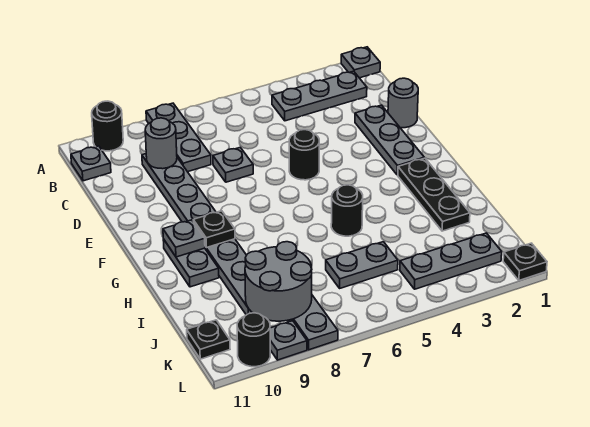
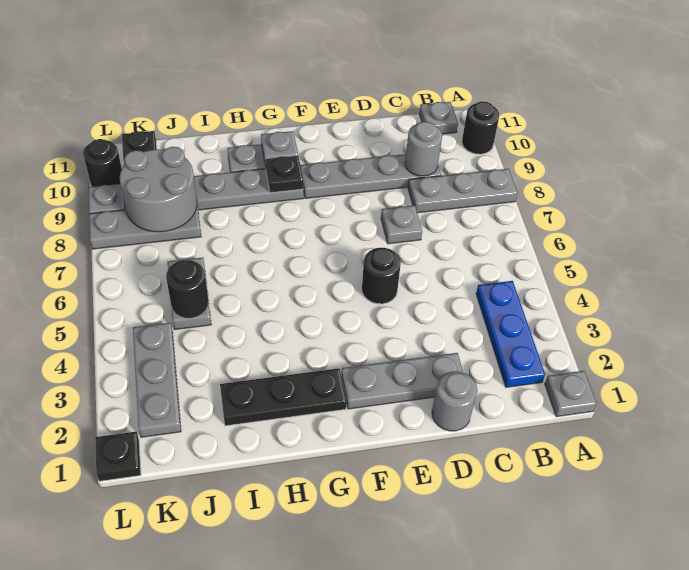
grey 1x3 plate [272,71,367,121] -> blue 1x3 plate [476,281,545,387]
black 1x1 round brick [331,185,363,236] -> black 1x1 round brick moved to [166,260,208,318]

